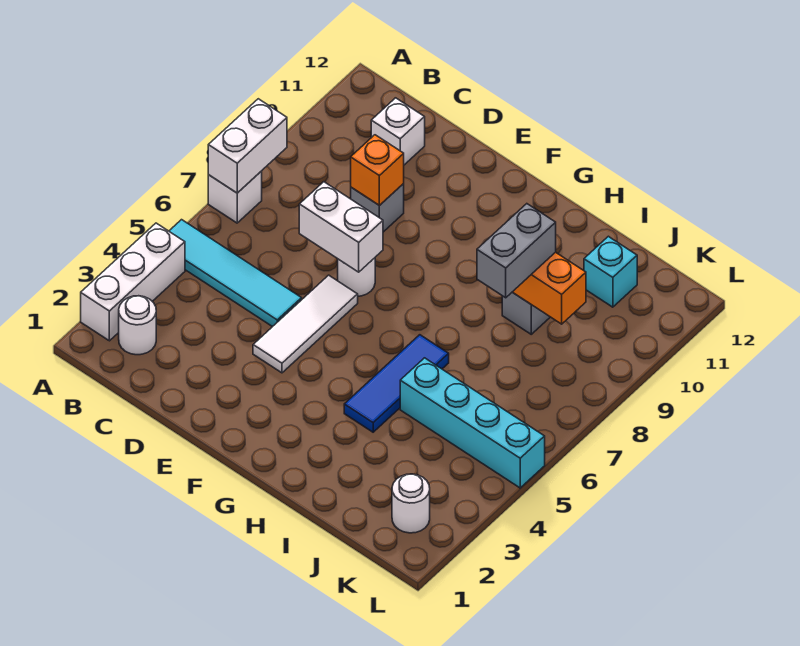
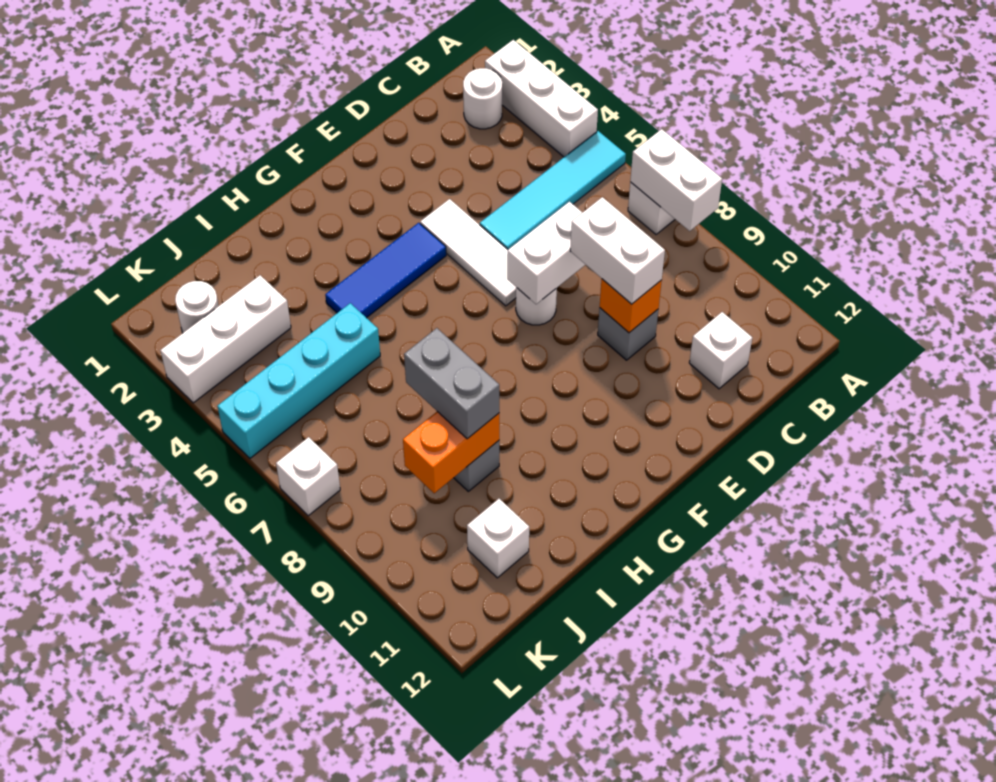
none -> white 1x2 brick [570,197,665,304]
blue 1x3 tile [344,335,449,432] -> blue 1x3 tile turned to [325,223,446,318]
none -> white 1x3 brick [161,275,291,403]
cyan 1x1 brick [584,236,637,307] -> white 1x1 brick [467,499,529,578]
none -> white 1x1 brick [276,437,340,516]

